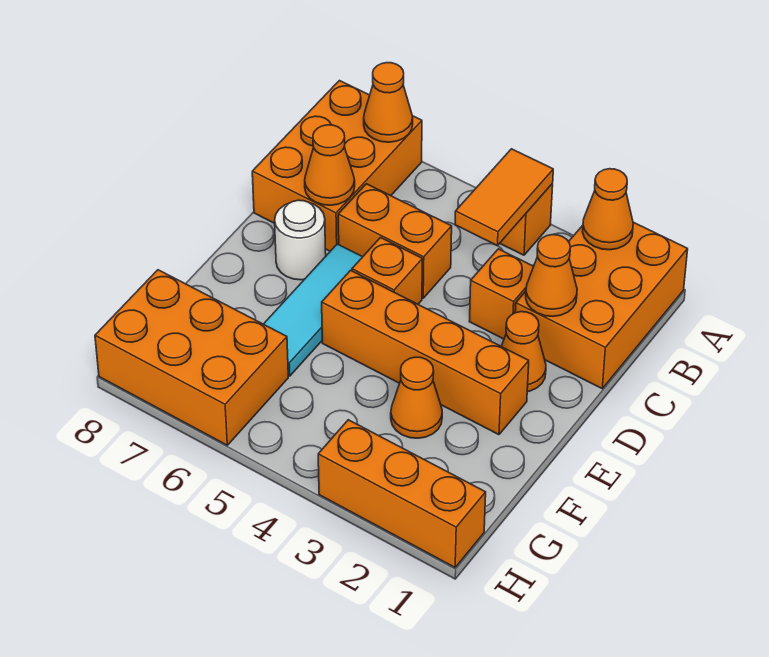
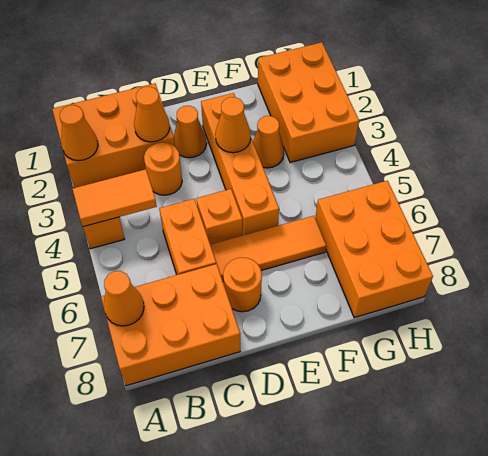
orange 1x1 brick [469,249,534,339] -> orange 1x1 round brick [144,142,182,195]
orange 1x1 cone [305,125,355,205] -> orange 1x1 cone moved to [215,97,251,153]
cyan 1x3 tile [264,244,362,376] -> orange 1x3 tile [210,216,326,281]
white 1x1 round brick [275,200,326,280] -> orange 1x1 round brick [223,257,262,312]
orange 1x3 brick [318,420,486,567] -> orange 2x3 brick [258,42,359,163]

